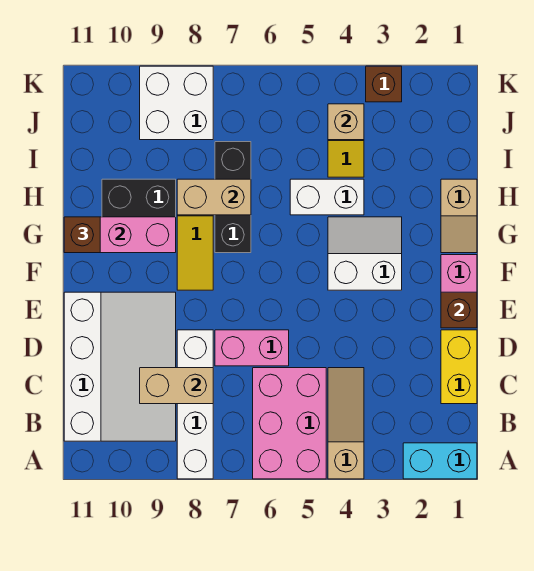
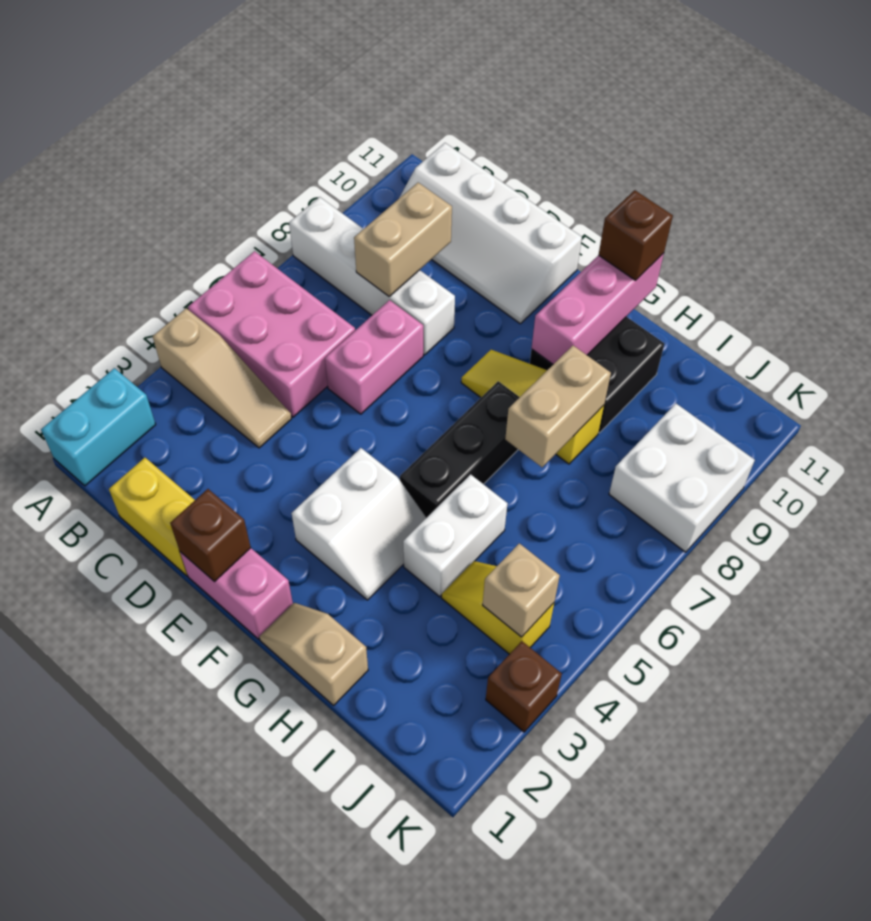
white 3x4 slope [64,292,176,441] -> white 2x4 slope [399,143,582,324]
black 1x3 brick [215,142,251,253] -> black 1x3 brick turned to [400,381,520,518]

